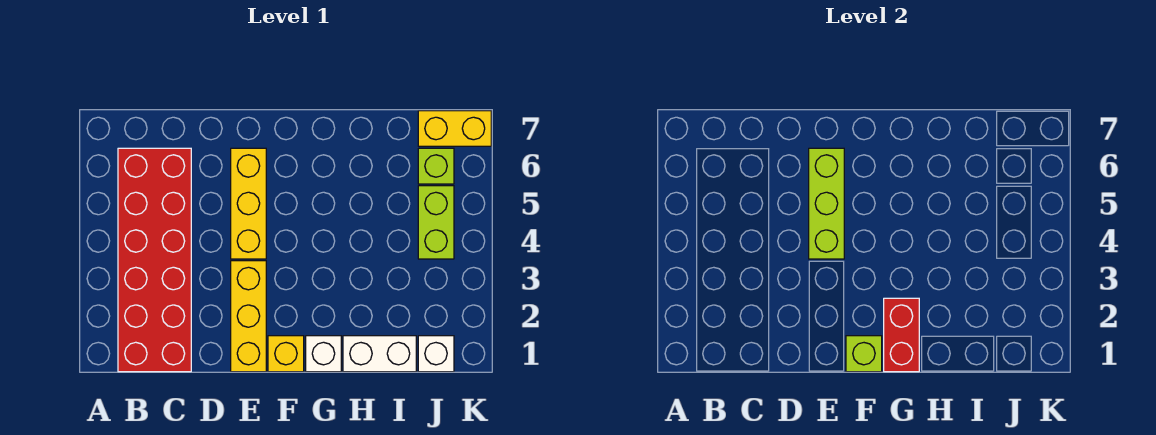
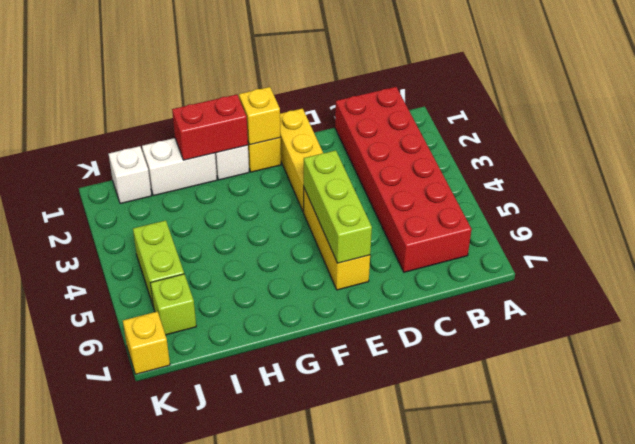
lime 1x1 brick [846,336,882,372] -> yellow 1x1 brick [239,87,281,145]
red 1x2 brick [884,298,919,372] -> red 1x2 brick turned to [172,94,248,160]
yellow 1x2 brick [418,111,491,146] -> yellow 1x1 brick [123,312,170,374]

